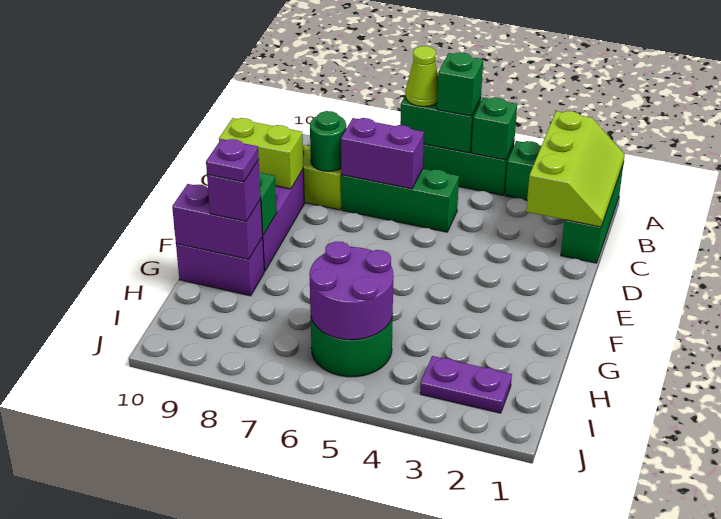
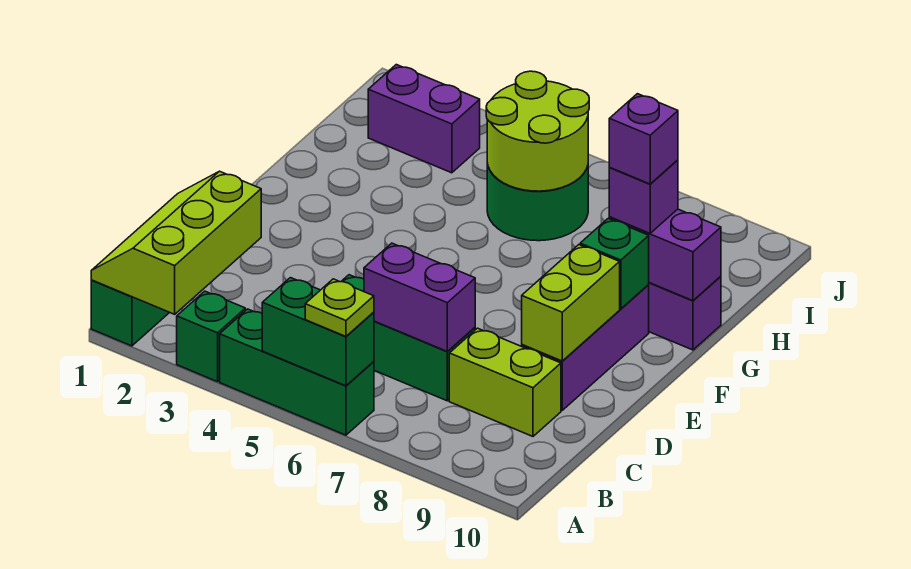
green 1x1 brick [471,97,517,160] -> none
green 1x1 brick [437,53,483,116] -> none
lime 1x1 cone [405,46,438,107] -> lime 1x1 plate [305,279,374,336]
green 1x1 round brick [310,111,346,171] -> none
lime 1x2 brick [219,118,303,189] -> lime 1x2 brick turned to [522,245,620,361]
purple 1x1 plate [206,139,259,182] -> purple 1x1 brick [609,94,678,184]
purple 2x2 round brick [309,242,393,340] -> lime 2x2 round brick [486,71,589,191]
purple 1x2 plate [420,356,512,413] -> purple 1x2 brick [368,65,480,173]

